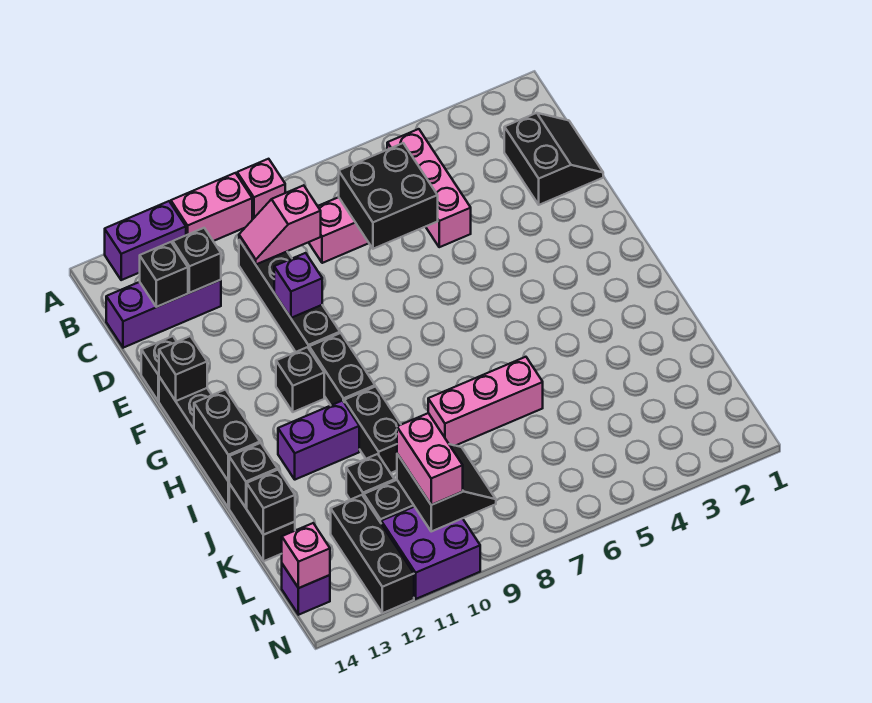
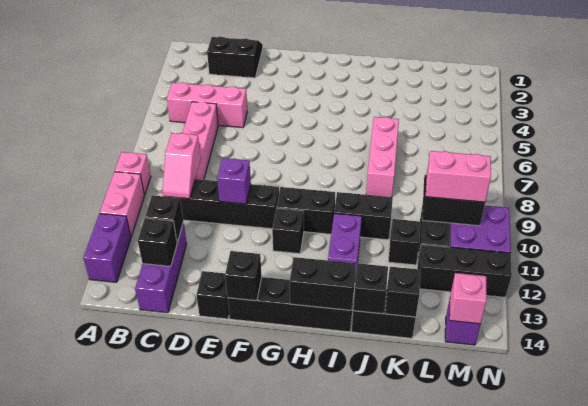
black 2x2 brick [339,143,438,249] -> none

